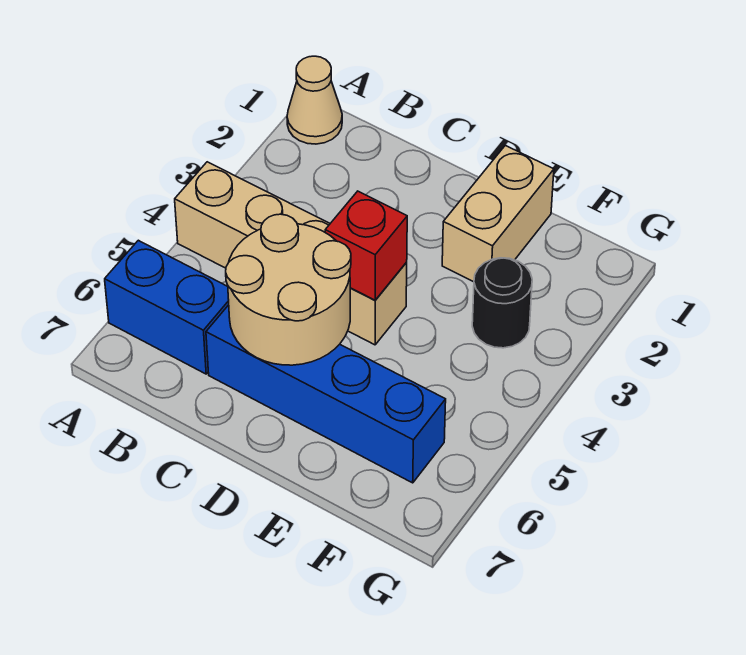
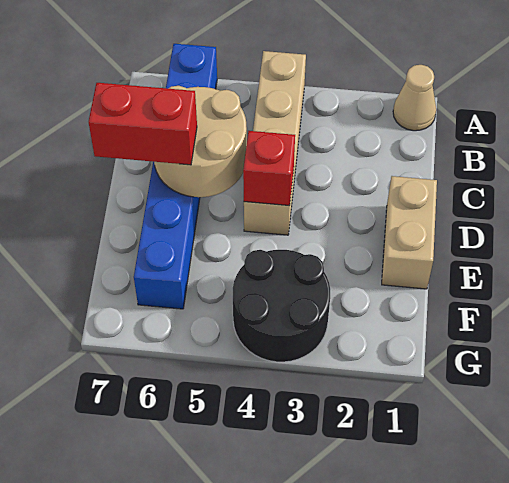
none -> red 1x2 brick [89,83,197,165]
tan 1x2 brick [442,145,554,282] -> tan 1x2 brick turned to [382,176,437,289]
black 1x1 round brick [472,258,532,348] -> black 2x2 round brick [233,250,330,362]

